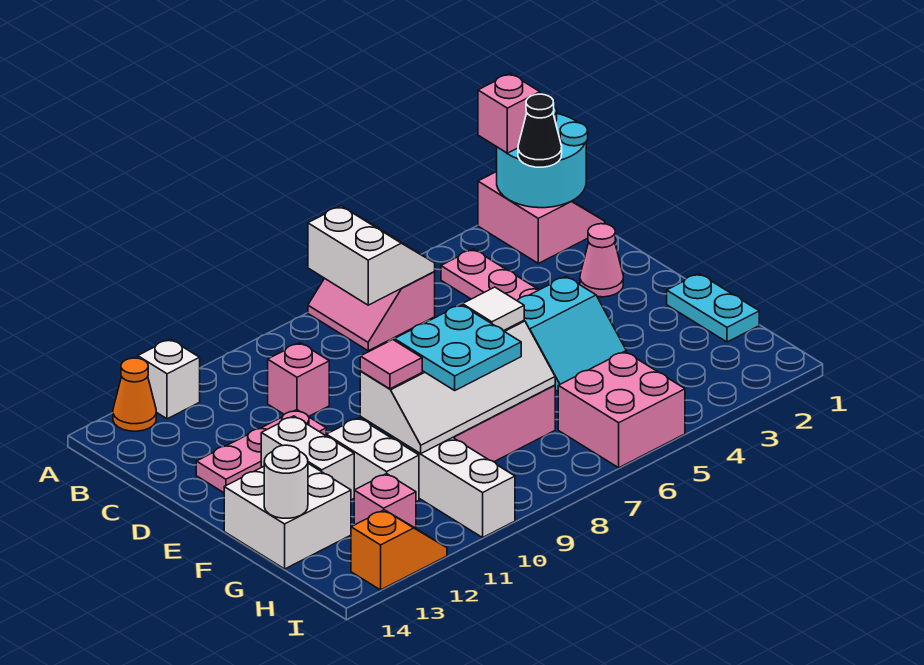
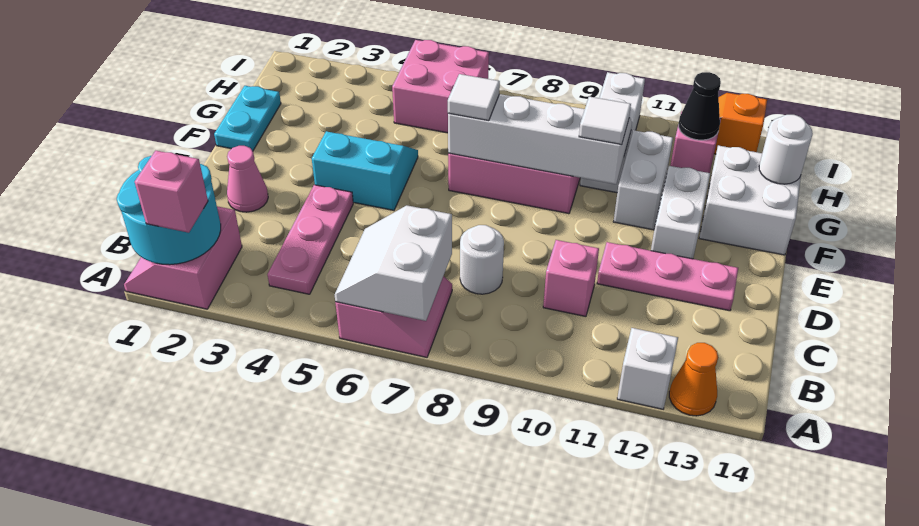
black 1x1 cone [518,94,562,167] -> black 1x1 cone moved to [679,72,721,140]
none -> white 1x1 round brick [460,225,504,294]
cyan 2x2 plate [394,305,521,390] -> none
pink 1x1 tile [360,340,422,389] -> white 1x1 tile [579,97,631,145]

